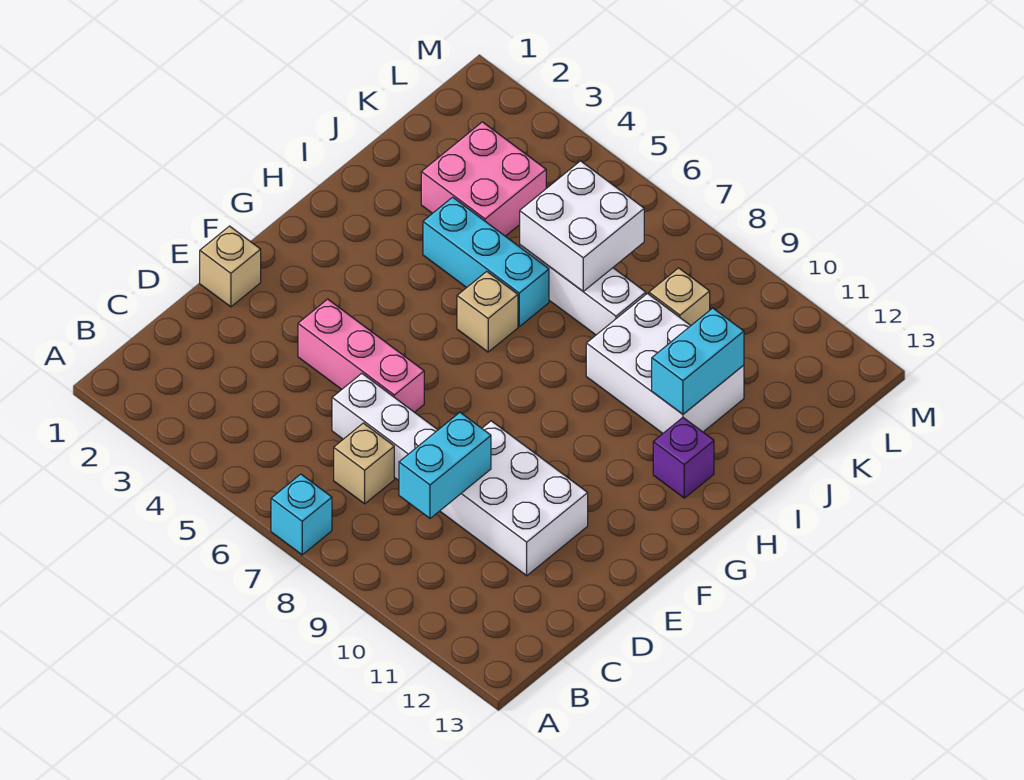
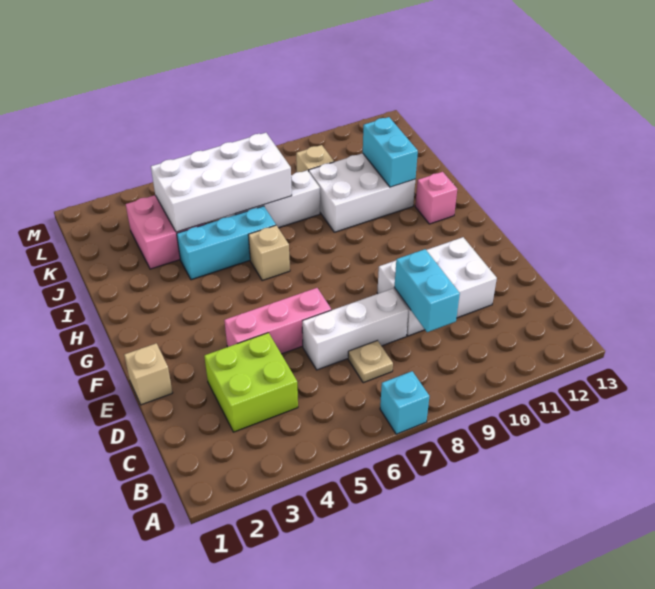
none -> lime 2x2 brick [204,333,298,432]
tan 1x1 brick [334,423,394,504] -> tan 1x1 plate [348,341,393,383]
purple 1x1 brick [653,418,714,498] -> pink 1x1 brick [415,172,457,224]
white 2x2 brick [520,161,644,291] -> white 2x4 brick [151,133,292,232]

